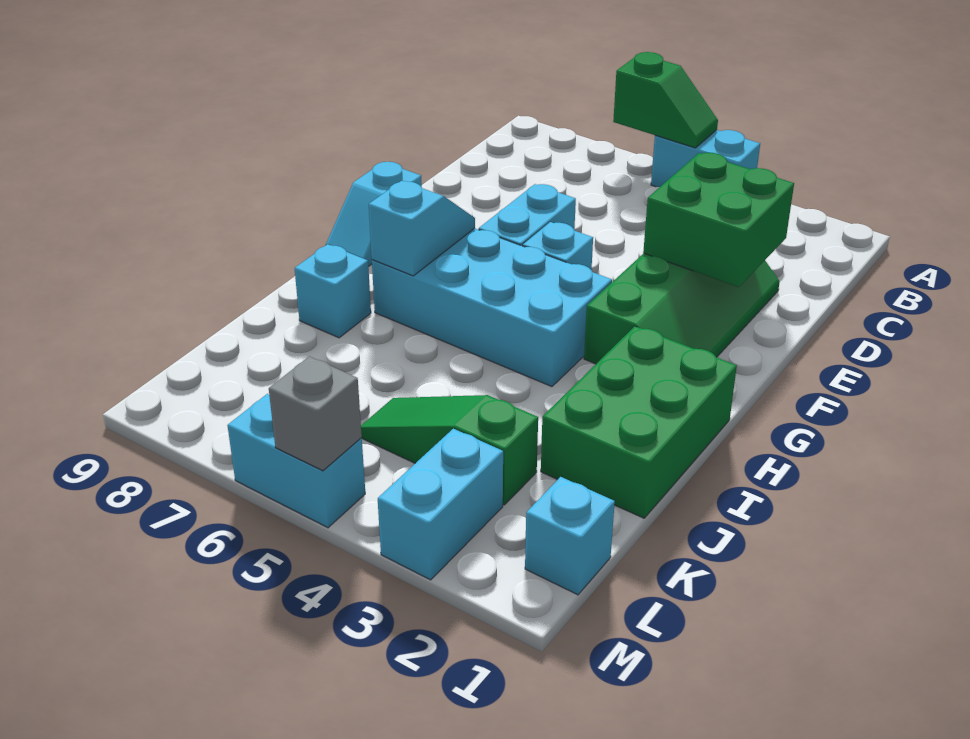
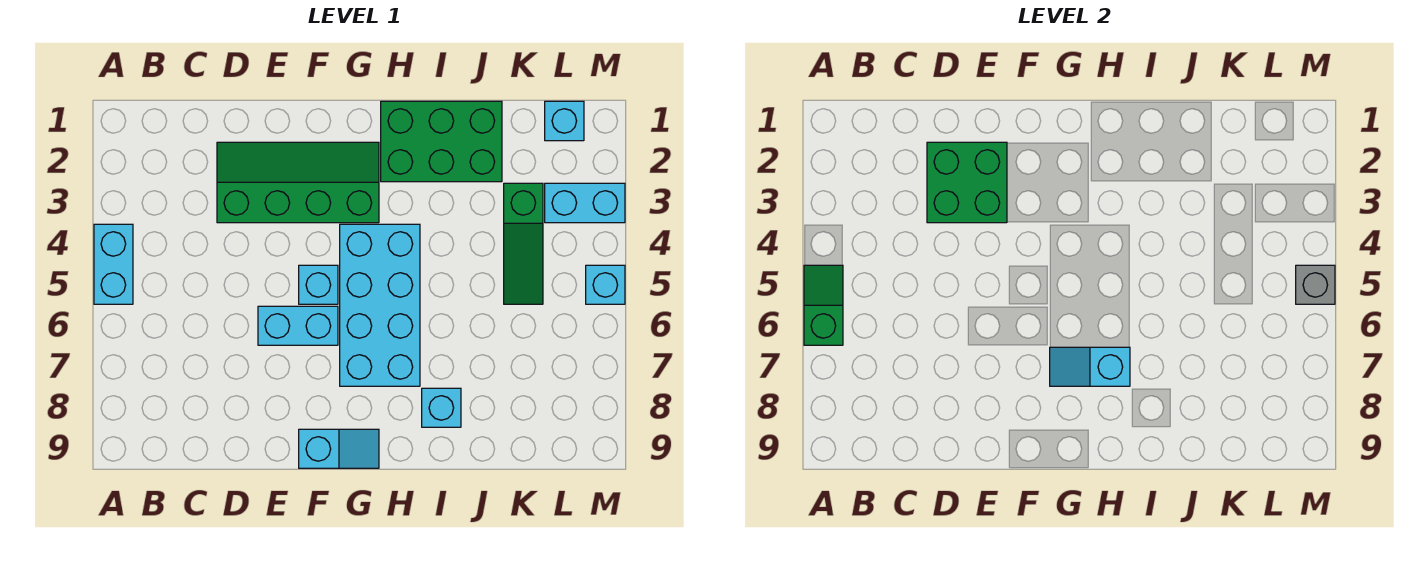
cyan 1x2 brick [227,394,365,528] -> cyan 1x1 brick [586,265,625,304]

